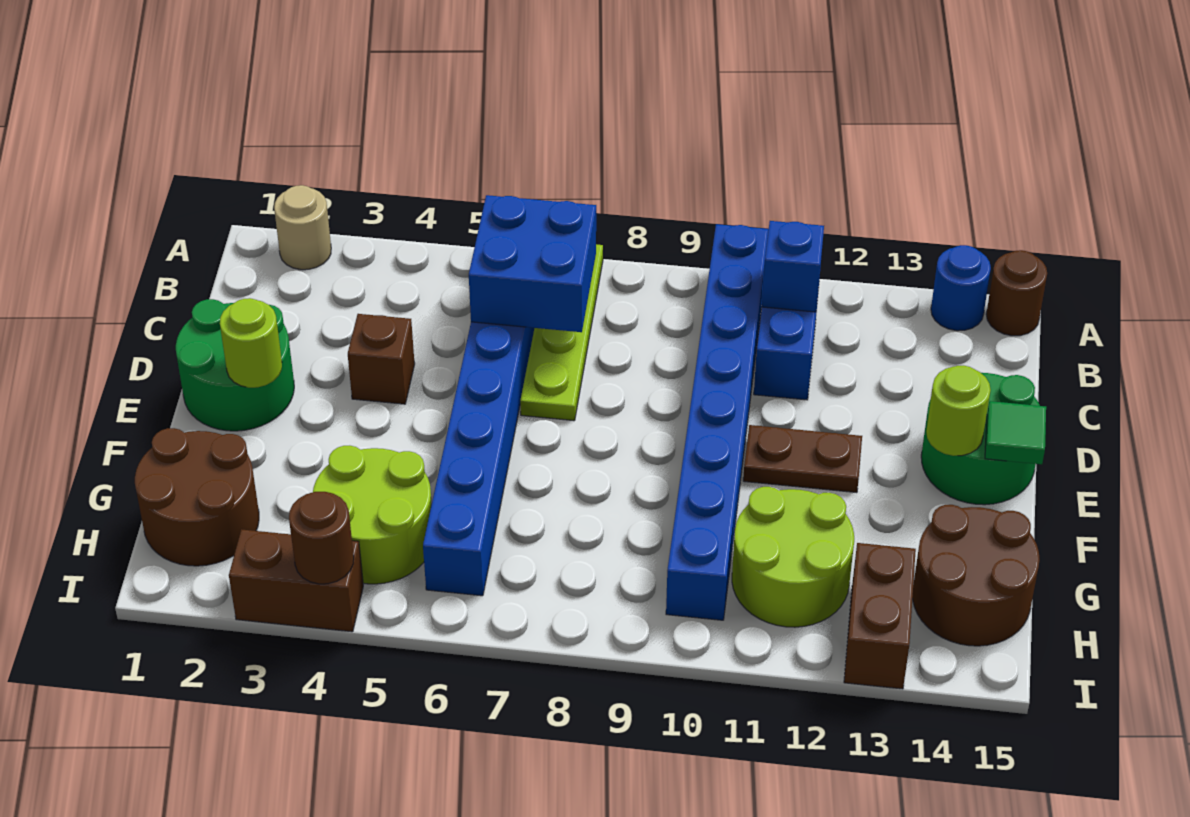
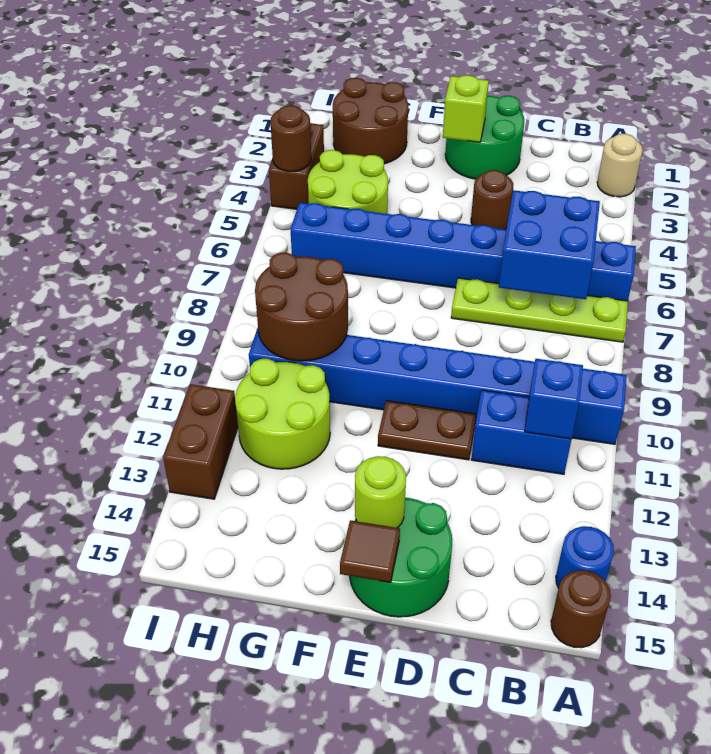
brown 1x1 brick [348,314,415,404] -> brown 1x1 round brick [471,170,513,229]
lime 1x1 round brick [220,298,282,388] -> lime 1x1 brick [443,75,489,142]
brown 1x2 plate [743,425,862,493] -> brown 1x2 plate turned to [378,401,476,460]
green 1x1 tile [985,401,1046,464] -> brown 1x1 tile [340,520,400,583]
brown 2x2 round brick [913,505,1040,646] -> brown 2x2 round brick moved to [255,253,348,361]
brown 1x2 brick [844,543,916,689] -> brown 1x2 brick turned to [163,384,238,499]

